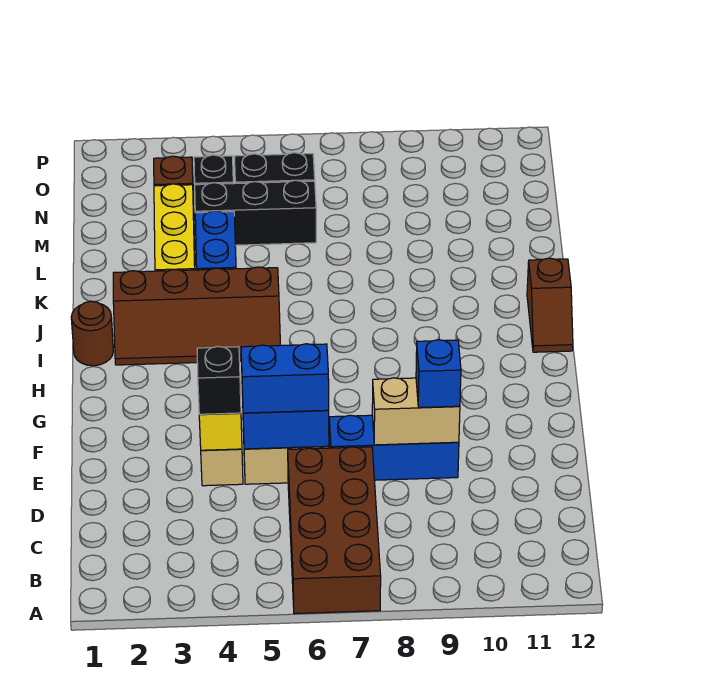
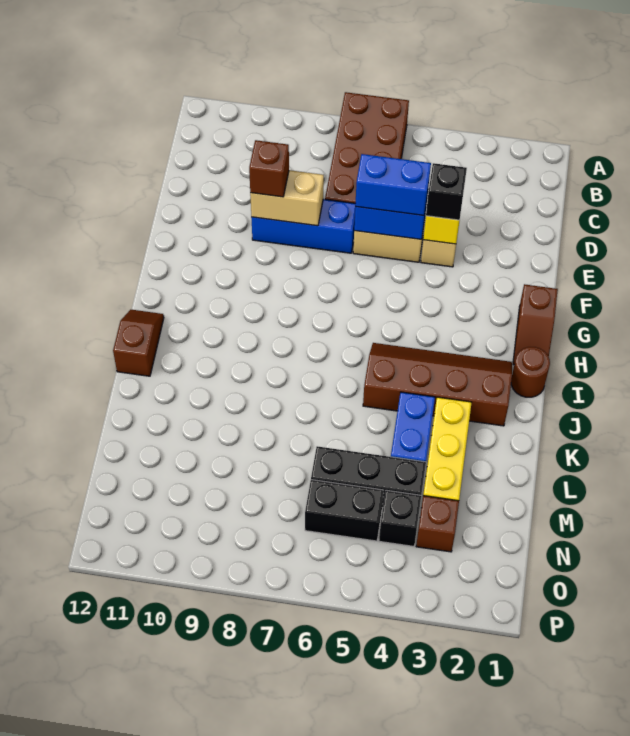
blue 1x1 brick [416,340,461,408] -> brown 1x1 brick [249,140,289,197]
none -> brown 1x2 slope [513,284,558,365]

